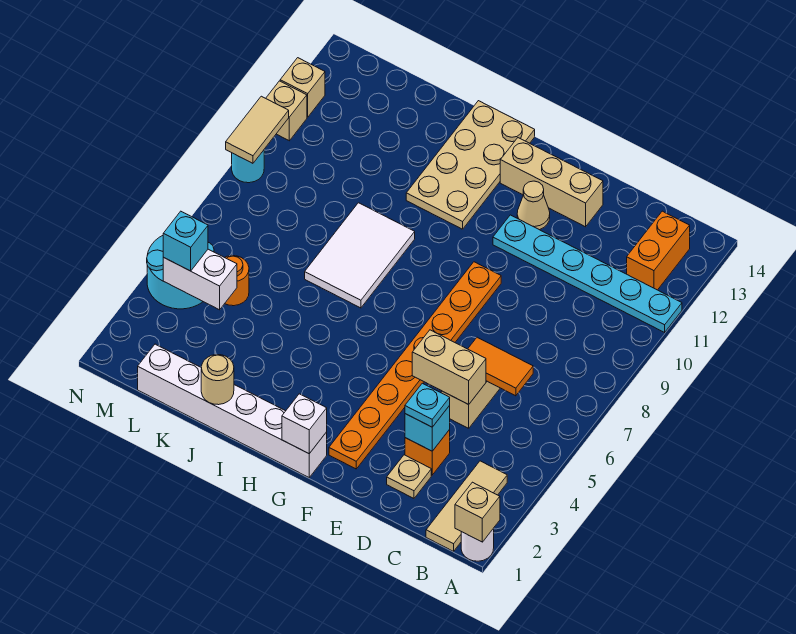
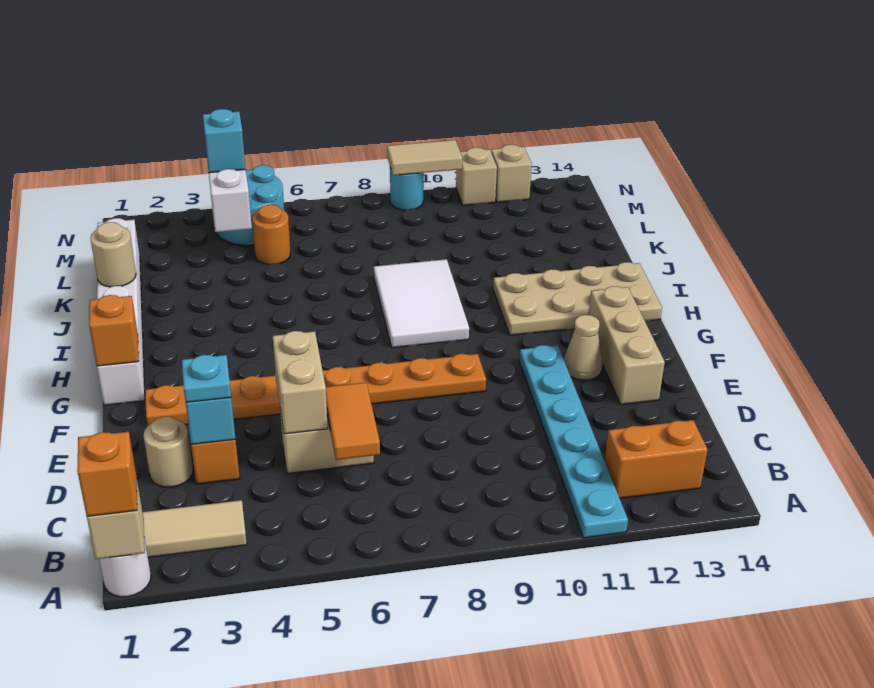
none -> orange 1x1 brick [77,432,137,516]
tan 1x1 plate [387,455,431,498] -> tan 1x1 round brick [143,416,193,487]
white 1x1 brick [282,394,327,454] -> orange 1x1 brick [89,295,139,366]
white 2x3 tile [305,203,415,308] -> white 2x3 tile turned to [374,259,469,348]

